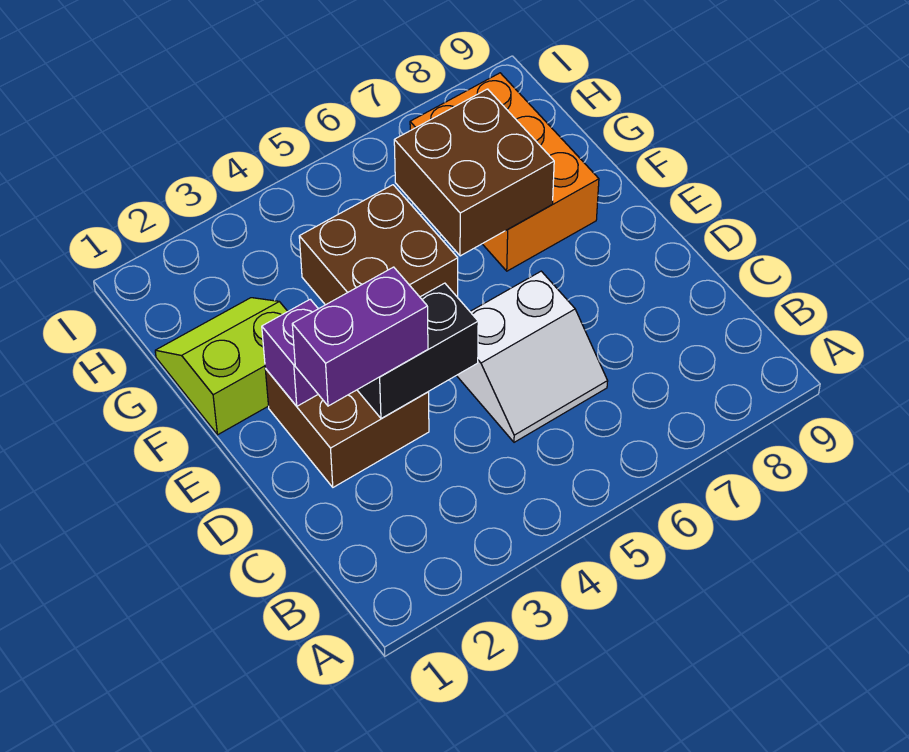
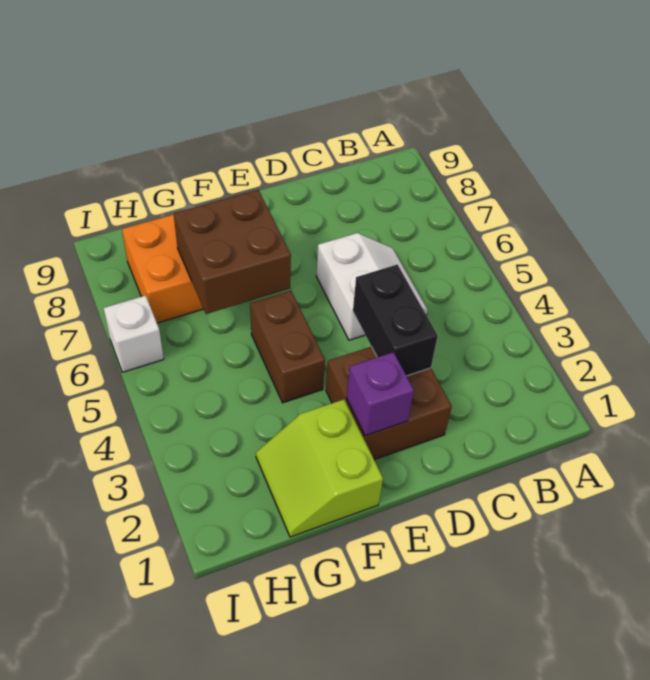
purple 1x2 brick [292,267,428,406] -> none
brown 2x2 brick [299,185,458,305] -> brown 1x2 brick [250,291,325,403]
none -> white 1x1 brick [103,295,164,372]

